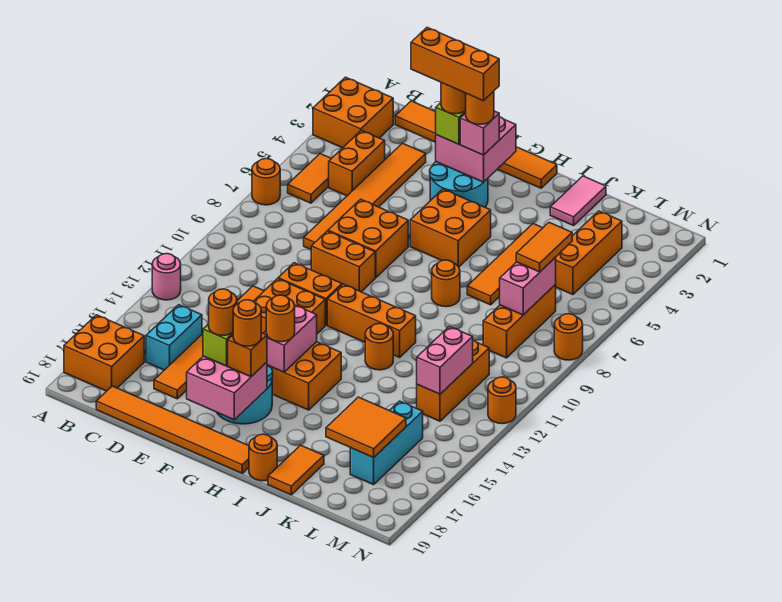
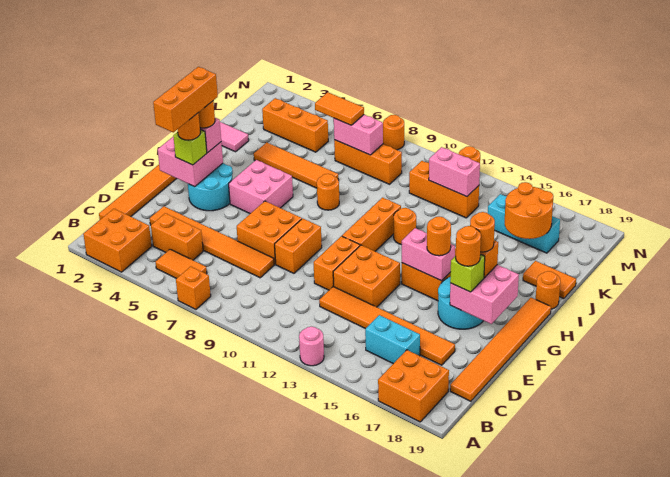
orange 1x1 round brick [252,159,280,205] -> orange 1x1 brick [176,266,211,309]
orange 2x2 brick [410,189,491,267] -> pink 2x2 brick [229,160,293,214]
orange 2x2 tile [326,397,406,458] -> orange 2x2 round brick [505,182,553,239]

